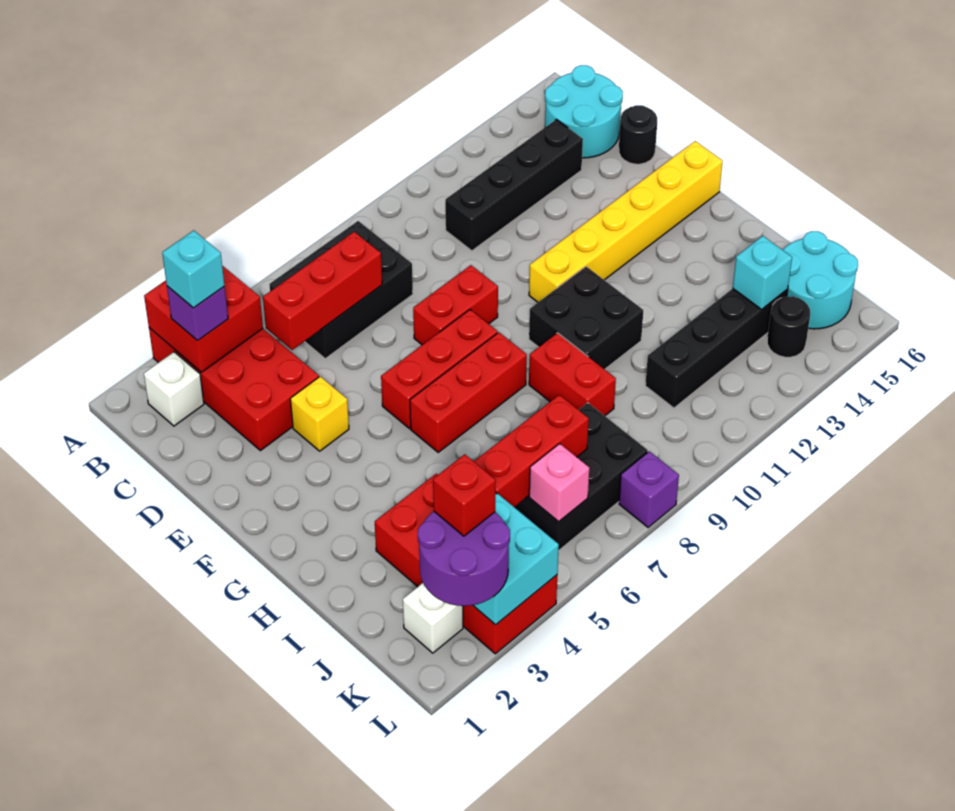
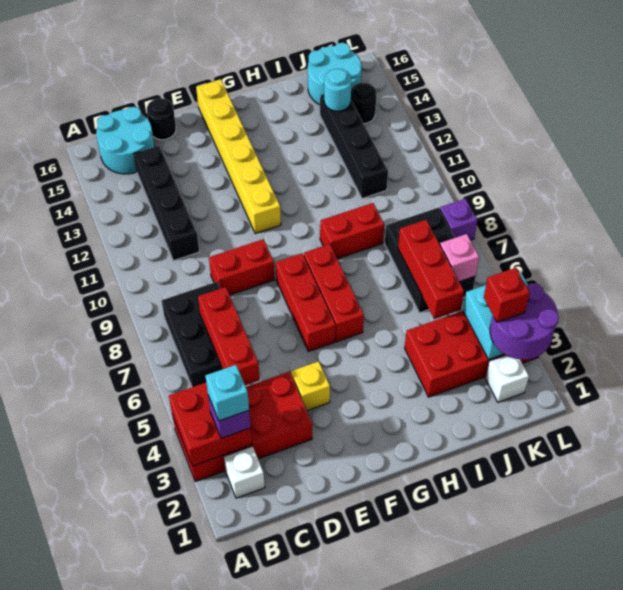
red 1x2 brick [413,265,498,345] -> red 1x2 brick turned to [209,239,275,295]
black 2x2 brick [529,267,643,369] -> none
cyan 1x1 brick [733,236,792,309] -> cyan 1x1 round brick [324,69,352,111]

